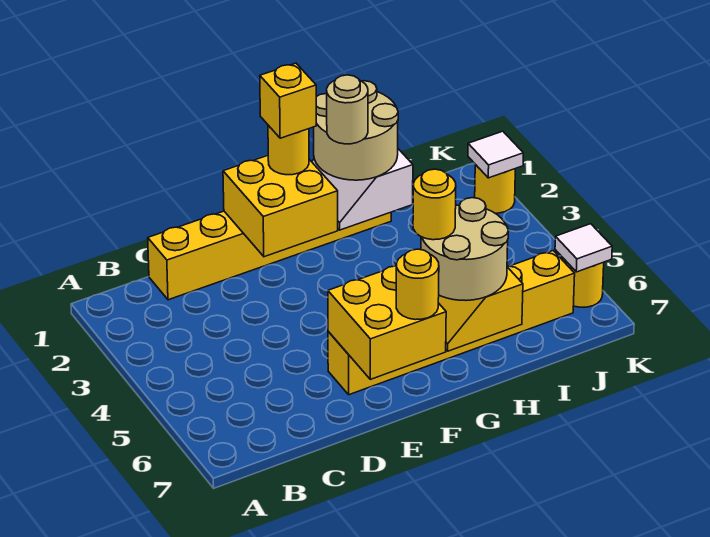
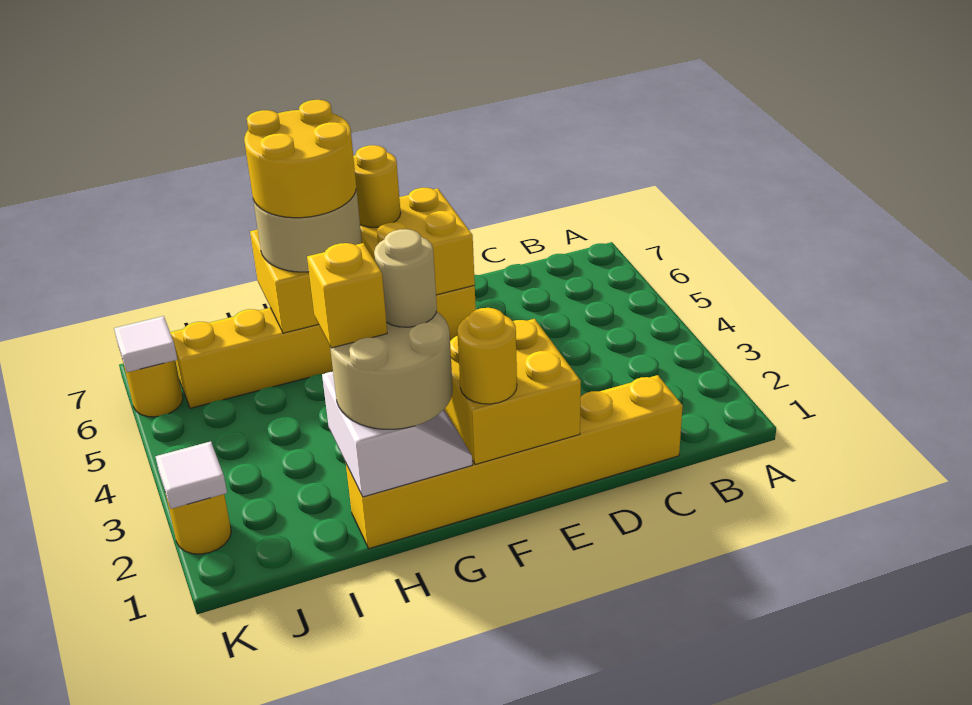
yellow 1x1 brick [260,63,316,138] -> yellow 1x1 brick moved to [307,243,387,348]
yellow 1x1 round brick [413,169,456,240] -> yellow 2x2 round brick [244,100,356,218]

